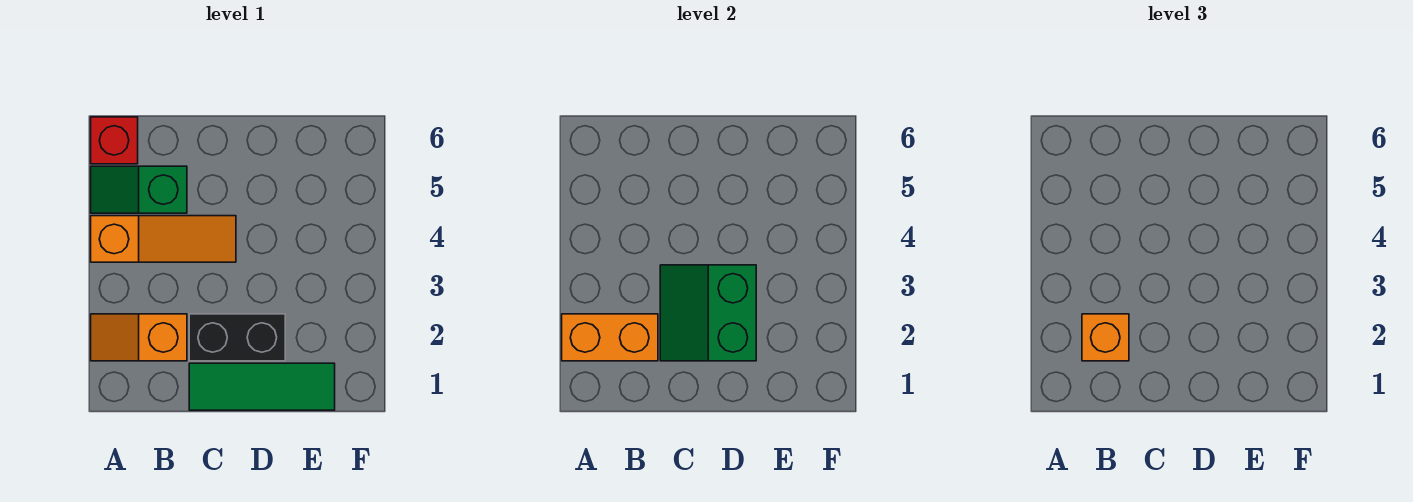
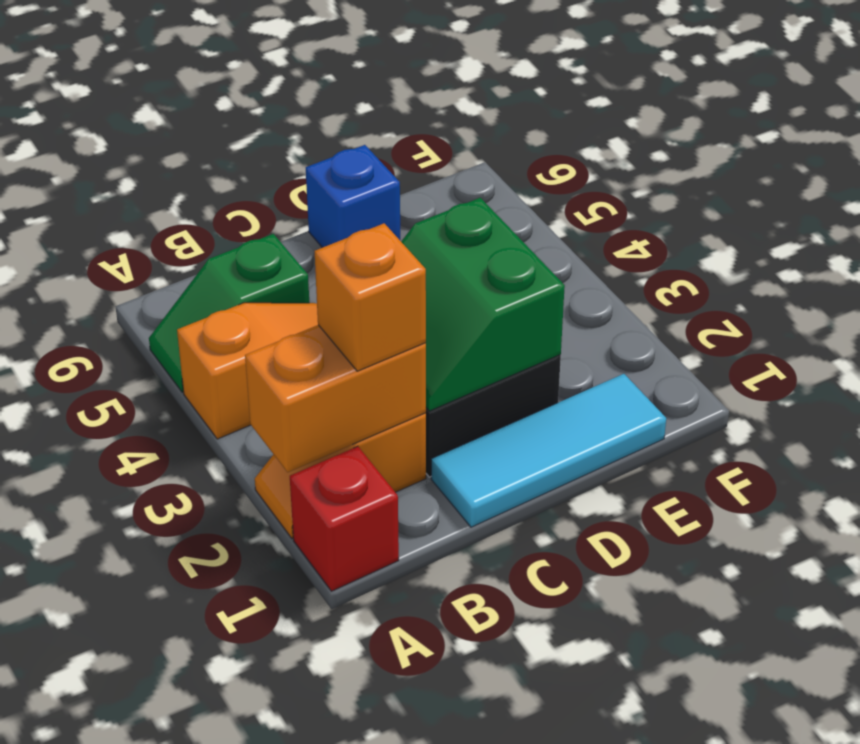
red 1x1 brick [91,117,138,164] -> red 1x1 brick moved to [290,446,399,591]
green 1x3 tile [189,363,335,410] -> cyan 1x3 tile [431,374,666,527]
none -> blue 1x1 brick [306,145,400,248]

